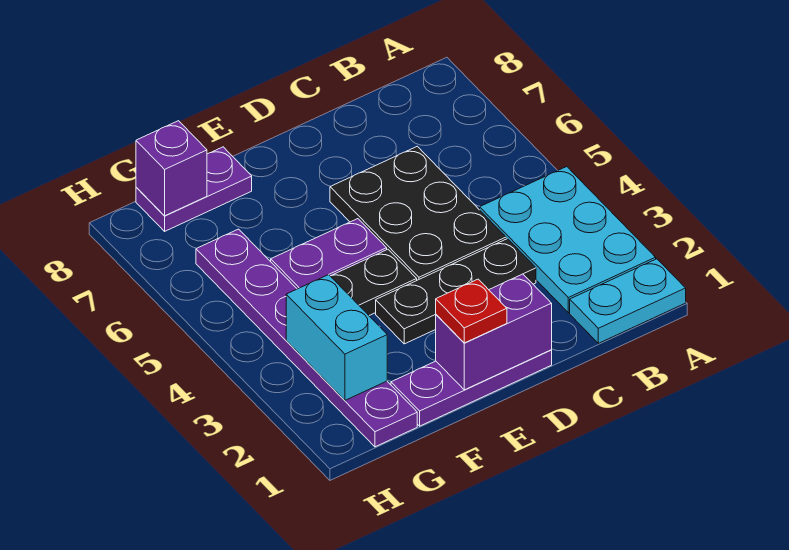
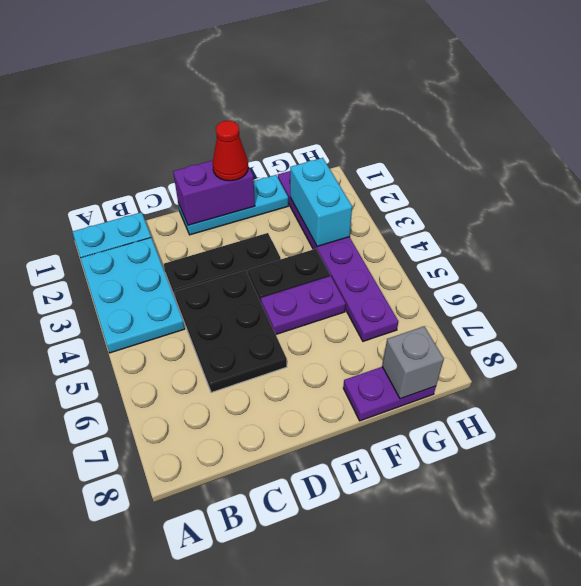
purple 1x3 plate [391,350,552,426] -> cyan 1x3 plate [178,175,288,235]
red 1x1 plate [436,279,507,343] -> red 1x1 cone [212,121,248,181]
purple 1x1 brick [136,121,207,216] -> grey 1x1 brick [382,326,444,399]

